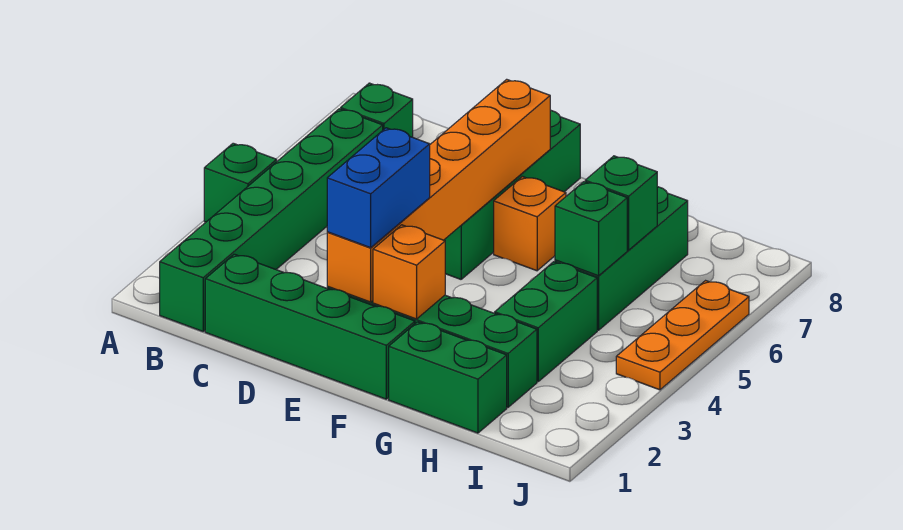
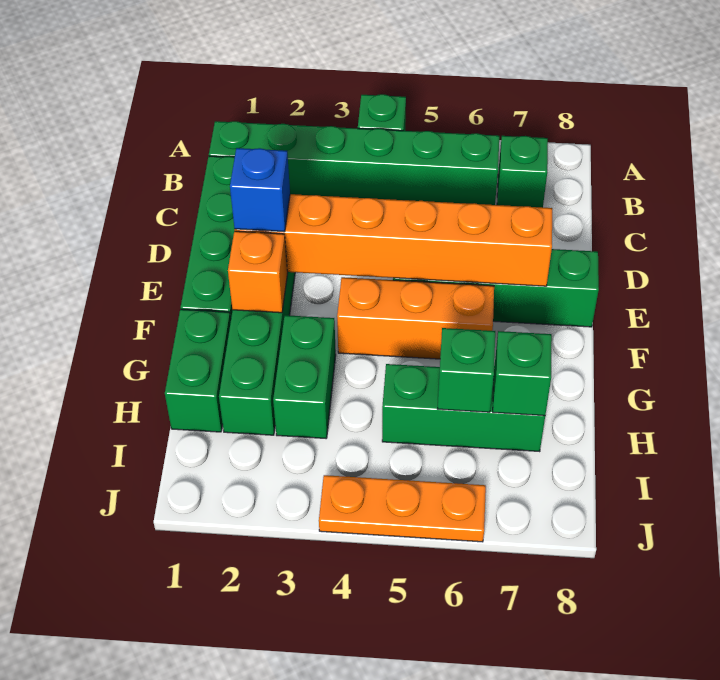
blue 1x2 brick [327,128,430,248] -> blue 1x1 brick [230,148,290,232]
orange 1x1 brick [494,177,566,271] -> orange 1x3 brick [337,277,494,359]
green 1x2 brick [495,262,597,382] -> green 1x2 brick turned to [273,315,336,438]
green 1x1 brick [555,182,627,276] -> green 1x1 brick moved to [493,331,552,416]

